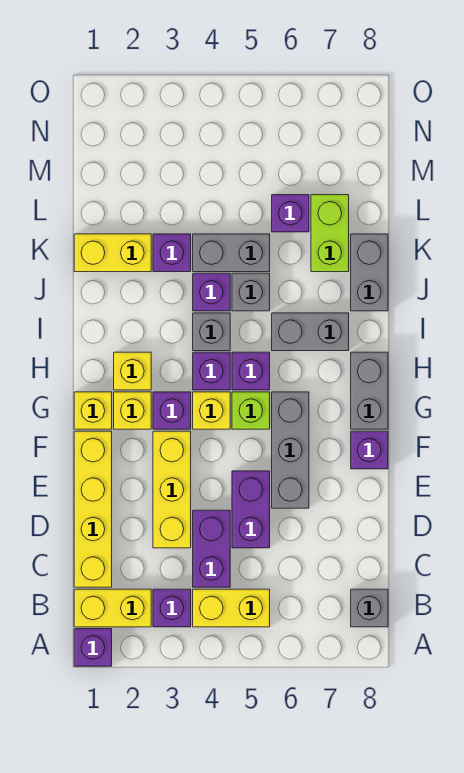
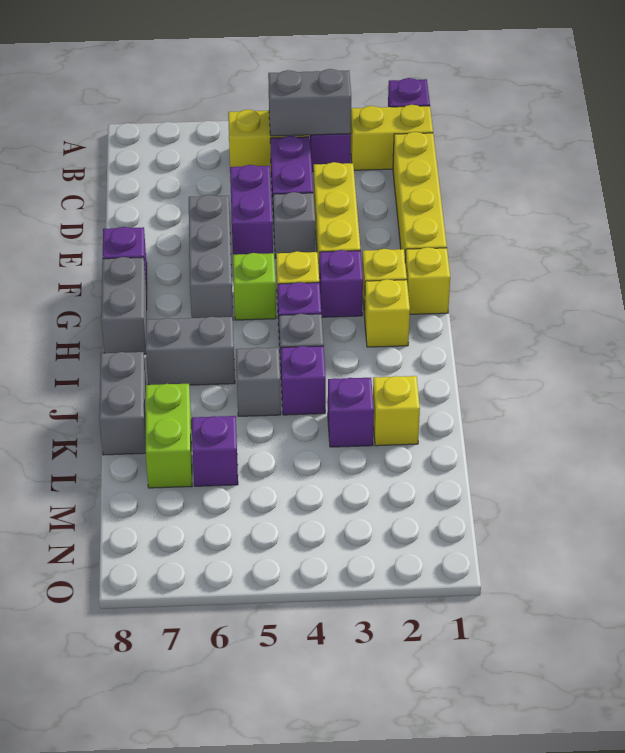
grey 1x1 brick [351,589,388,627] -> grey 1x1 brick moved to [273,192,315,258]
purple 1x1 brick [232,352,270,390] -> none
yellow 1x2 brick [74,234,151,272] -> yellow 1x1 brick [373,376,420,446]
grey 1x2 brick [193,234,270,272] -> grey 1x2 brick moved to [268,69,351,136]

